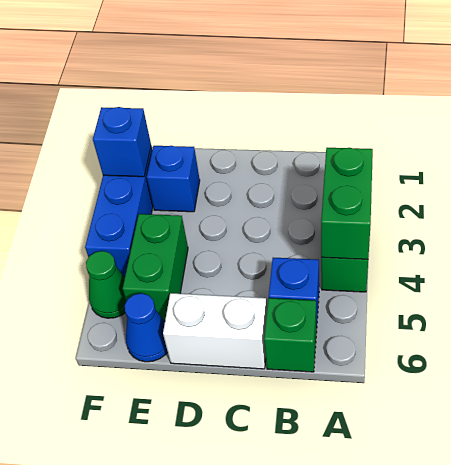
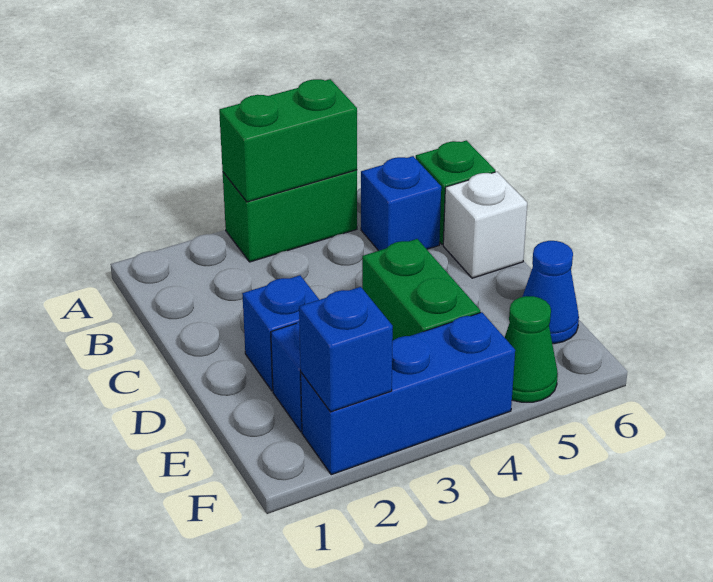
white 1x2 brick [163,293,267,369] -> white 1x1 brick [443,172,527,278]
none -> blue 1x1 brick [242,275,319,391]
green 1x2 brick [123,214,188,321] -> green 1x2 brick turned to [362,239,480,341]

